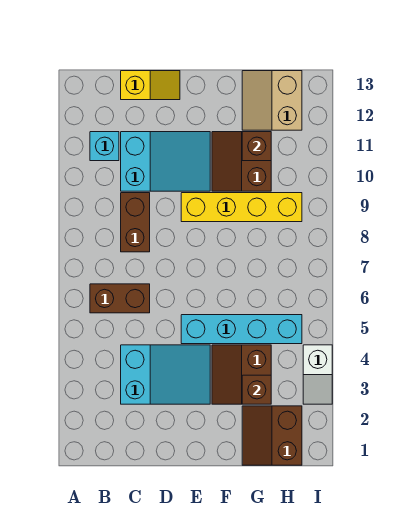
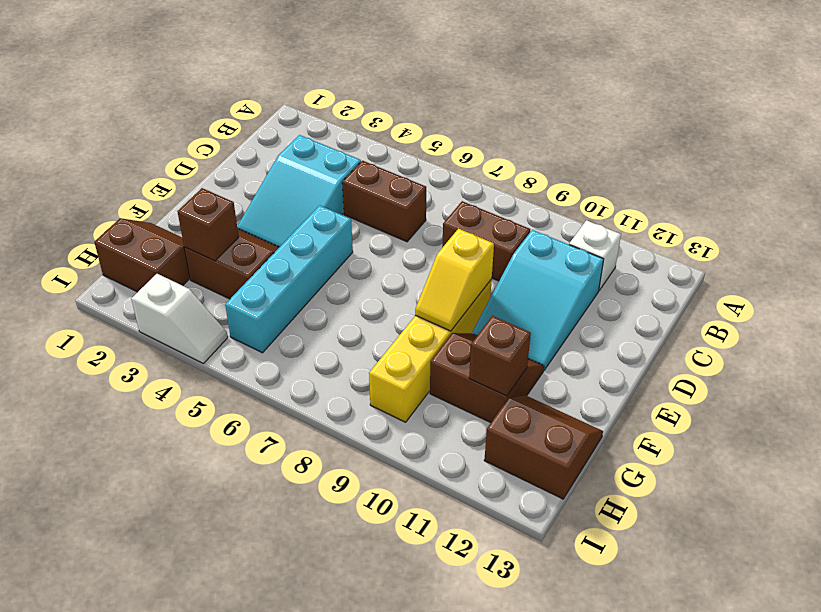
brown 1x2 brick [90,284,150,313] -> brown 1x2 brick turned to [342,161,426,242]
cyan 1x1 brick [90,132,119,161] -> white 1x1 brick [569,220,621,290]
yellow 1x2 slope [121,71,180,100] -> yellow 1x2 slope moved to [415,229,494,331]
tan 2x2 slope [242,71,302,130] -> brown 2x2 slope [484,396,603,499]
white 1x2 slope [303,345,332,404] -> white 1x2 slope turned to [132,274,228,363]

